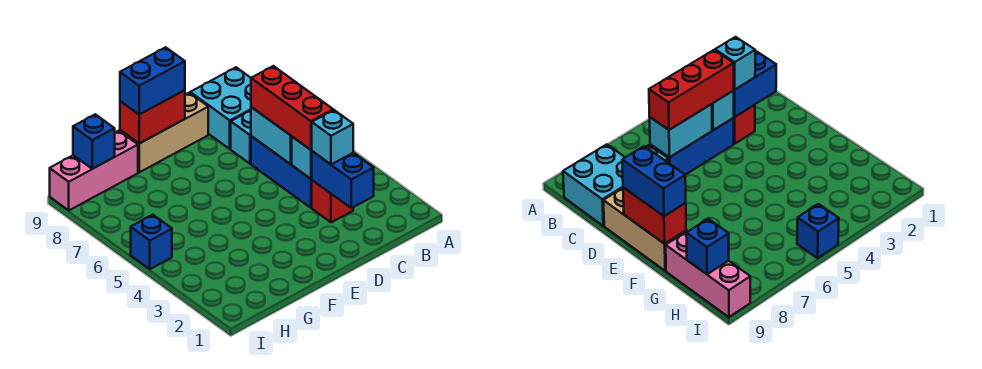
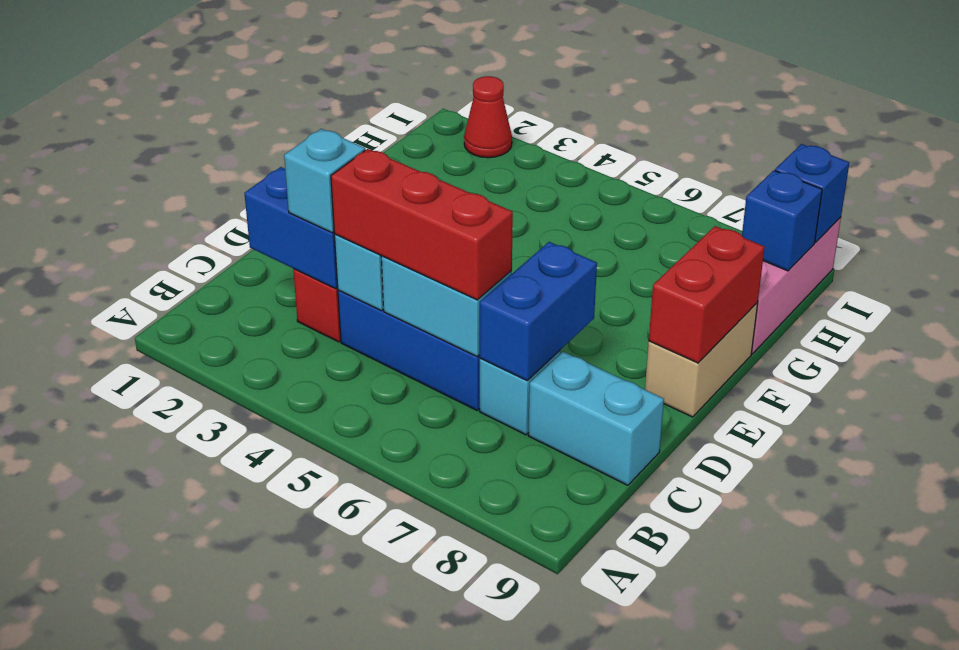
cyan 2x2 brick [190,67,251,149] -> cyan 1x2 brick [528,352,664,485]
tan 1x3 brick [120,93,208,172] -> tan 1x2 brick [645,303,758,417]
blue 1x2 brick [120,47,185,114] -> blue 1x2 brick moved to [480,242,597,380]
none -> red 1x1 cone [464,76,512,158]
blue 1x1 brick [131,215,172,269] -> blue 1x1 brick moved to [775,144,849,242]

